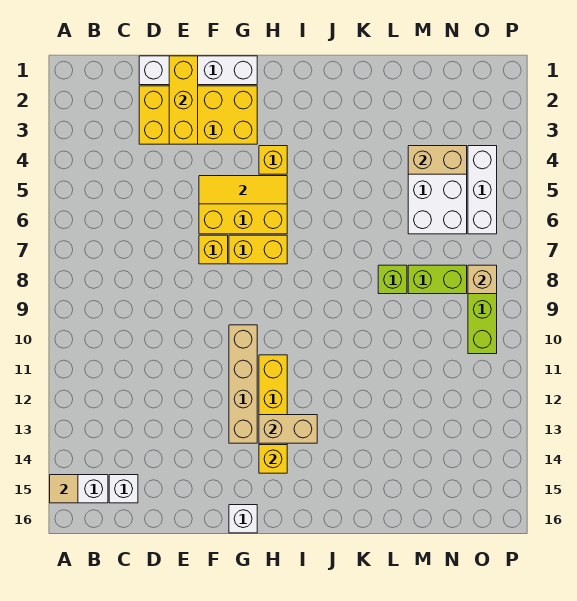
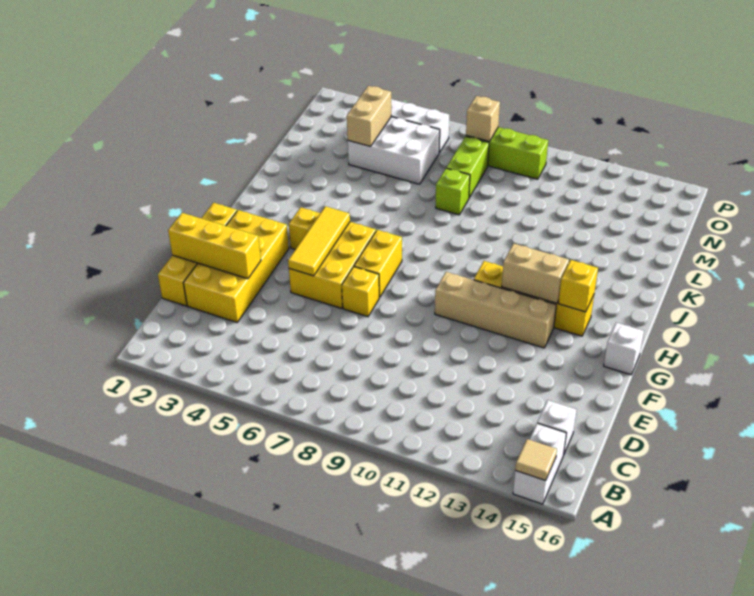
white 1x4 brick [139,56,257,85] -> yellow 1x4 brick [158,203,237,306]
tan 1x2 brick [259,415,317,443] -> tan 1x2 brick turned to [502,244,569,303]

